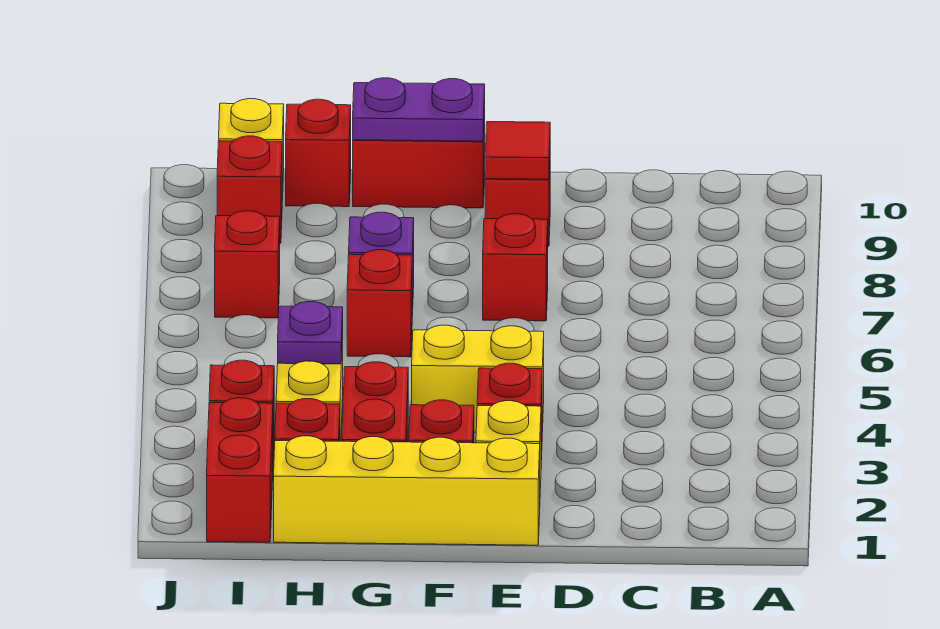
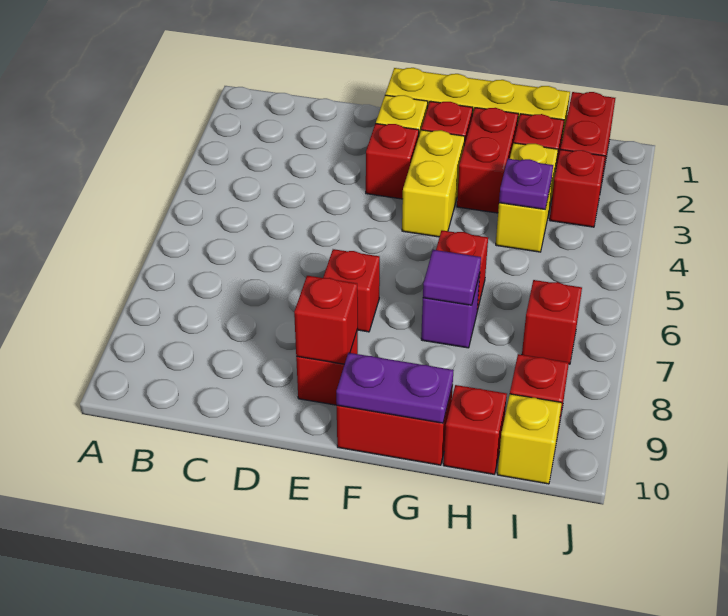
yellow 1x2 brick [412,325,544,432] -> yellow 1x2 brick turned to [402,130,465,237]
red 1x1 tile [485,122,550,179] -> red 1x1 brick [294,276,358,364]
none -> purple 1x1 tile [423,250,481,305]

